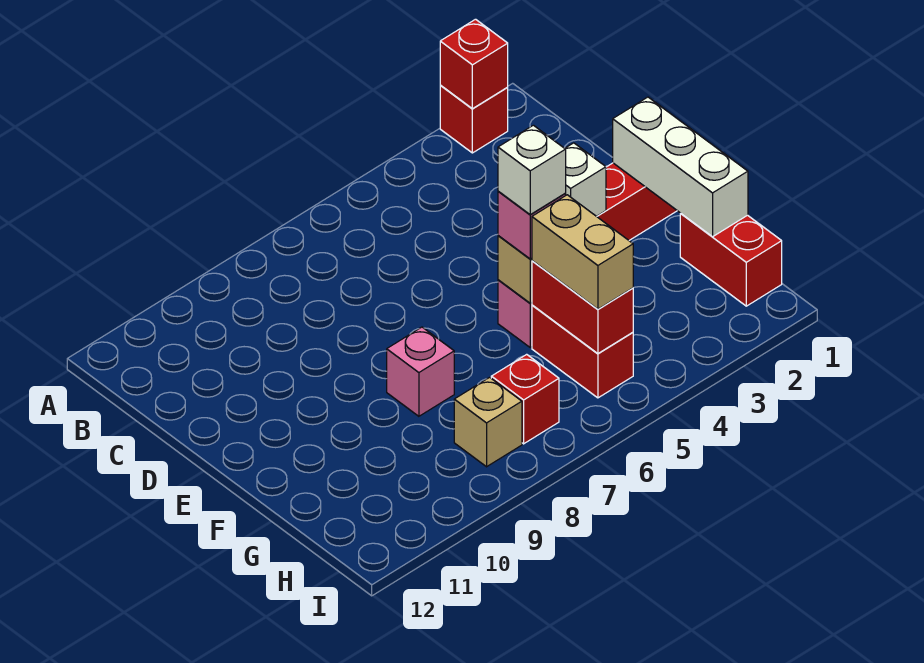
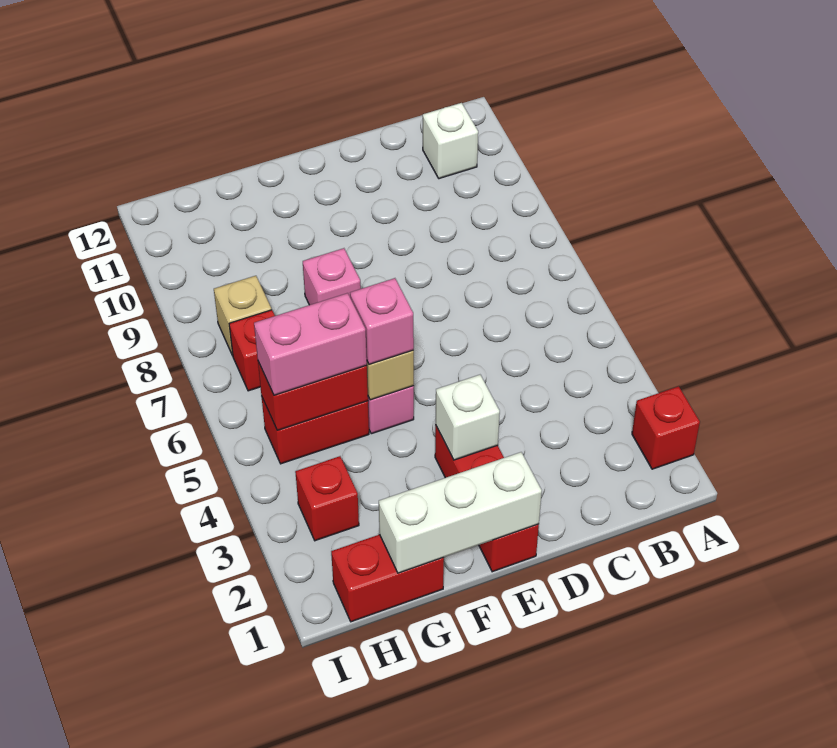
red 1x1 brick [440,19,508,109] -> red 1x1 brick moved to [295,456,359,541]
white 1x1 brick [498,125,566,214] -> white 1x1 brick moved to [423,103,478,179]
tan 1x2 brick [532,195,633,309] -> pink 1x2 brick [254,293,367,395]

